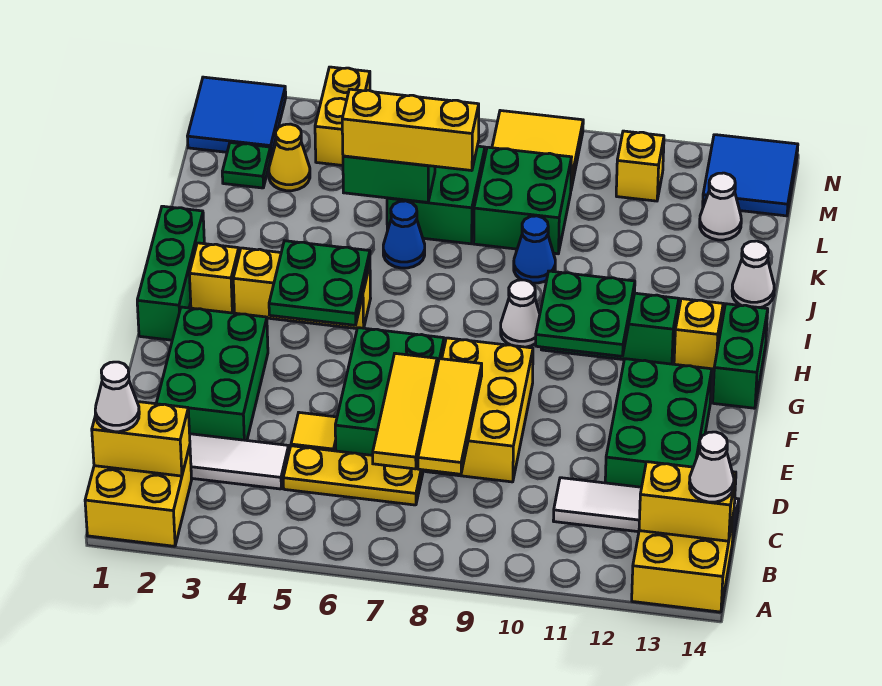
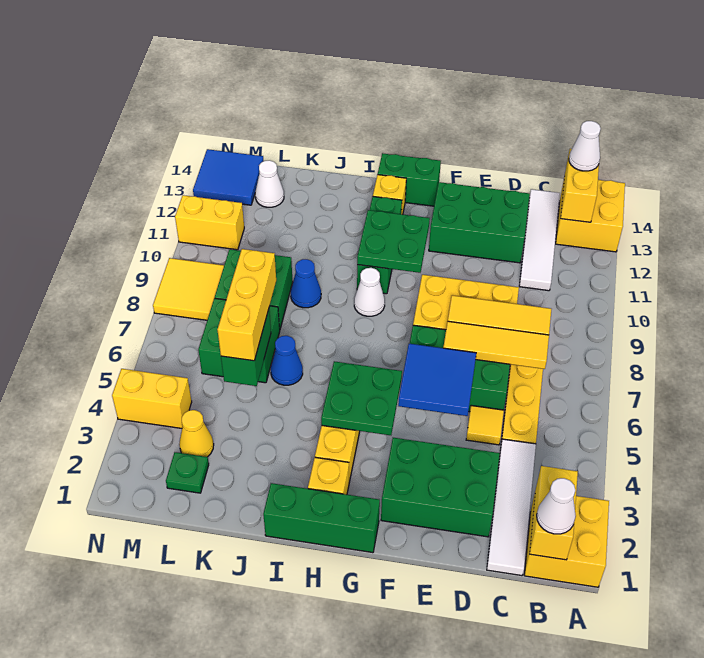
white 1x1 cone [732,241,774,308] -> none
blue 2x2 tile [188,77,286,156] -> blue 2x2 tile moved to [398,344,476,416]
yellow 1x1 brick [616,131,664,201] -> yellow 1x2 brick [175,195,244,250]

